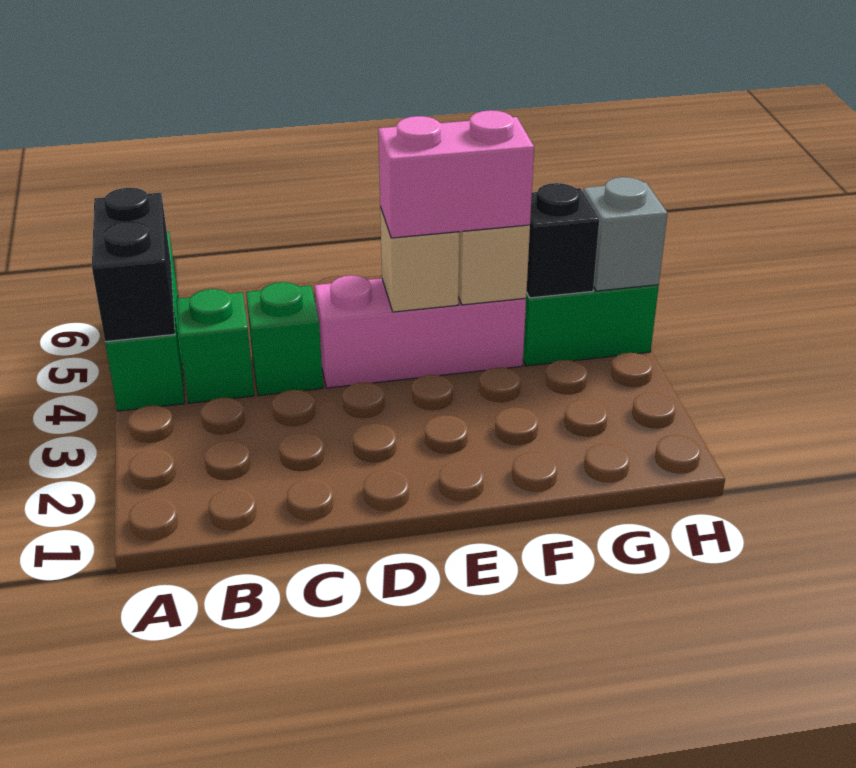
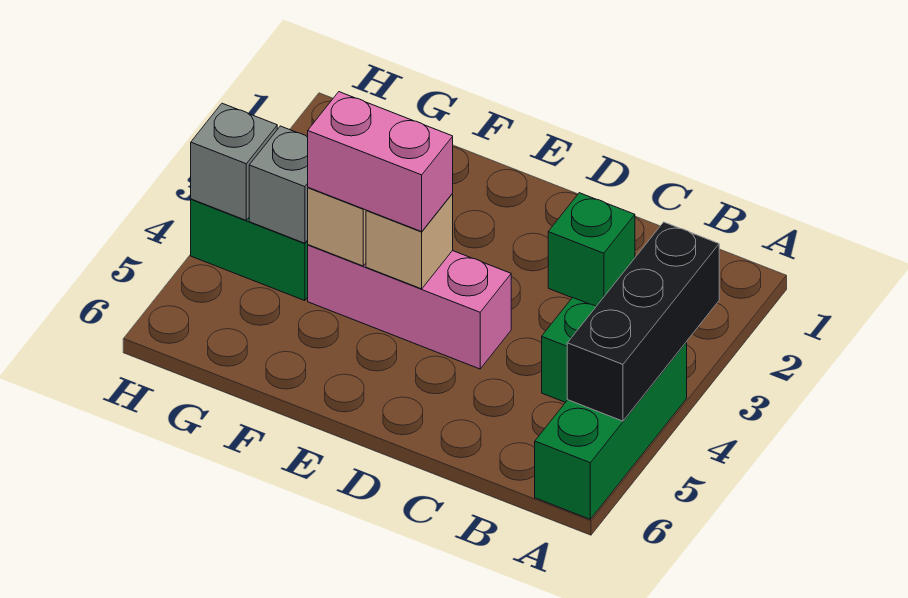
black 1x2 brick [92,188,175,342] -> black 1x3 brick [567,222,719,421]
green 1x1 brick [246,282,323,396] -> green 1x1 brick moved to [548,193,635,306]
black 1x1 brick [527,183,599,298] -> grey 1x1 brick [249,126,308,243]

